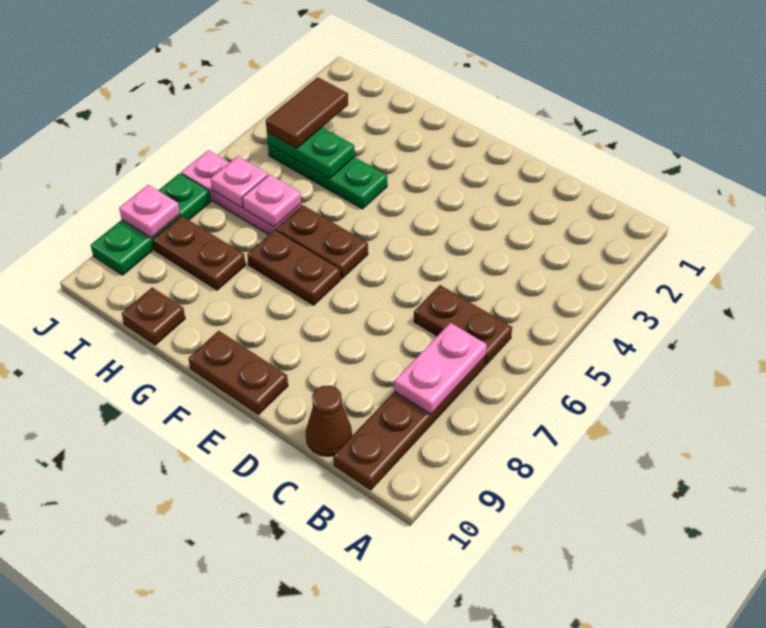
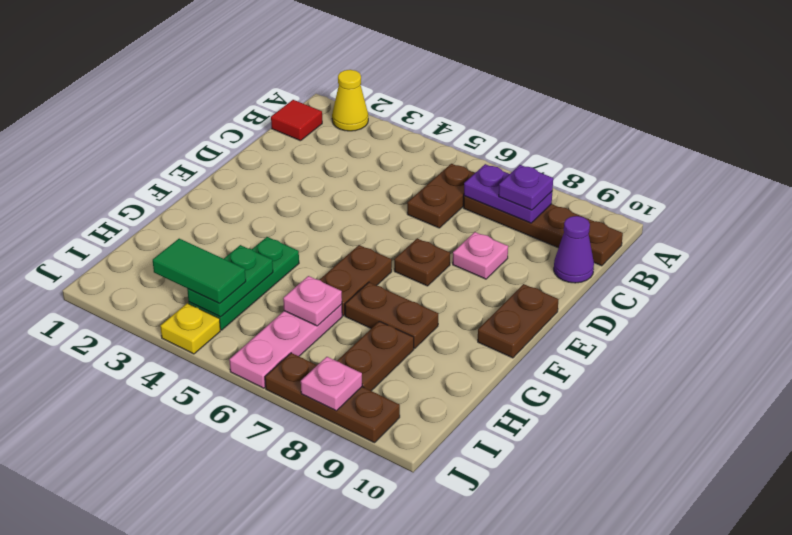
none -> yellow 1x1 cone [332,70,368,131]
none -> red 1x1 tile [271,100,322,141]
pink 1x2 plate [394,323,487,414] -> purple 1x2 plate [464,164,552,223]
none -> purple 1x1 plate [499,165,553,210]
brown 1x1 cone [306,385,352,456] -> purple 1x1 cone [554,216,594,283]
brown 1x2 plate [247,230,341,305] -> brown 1x2 plate turned to [345,282,438,348]
brown 1x1 plate [122,287,185,345] -> brown 1x1 plate moved to [394,239,450,286]
brown 1x2 tile [266,78,348,148] -> green 1x2 tile [153,239,246,304]
pink 1x1 plate [211,156,268,208] -> pink 1x1 plate moved to [453,232,508,279]
none -> yellow 1x1 plate [161,303,220,354]
green 1x3 plate [91,173,211,275] -> brown 1x3 plate [265,353,400,443]

